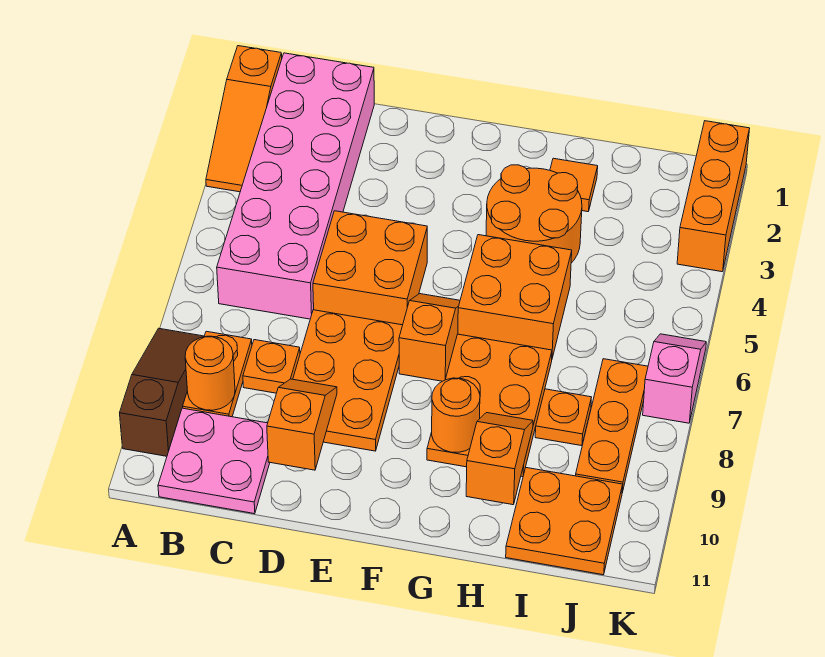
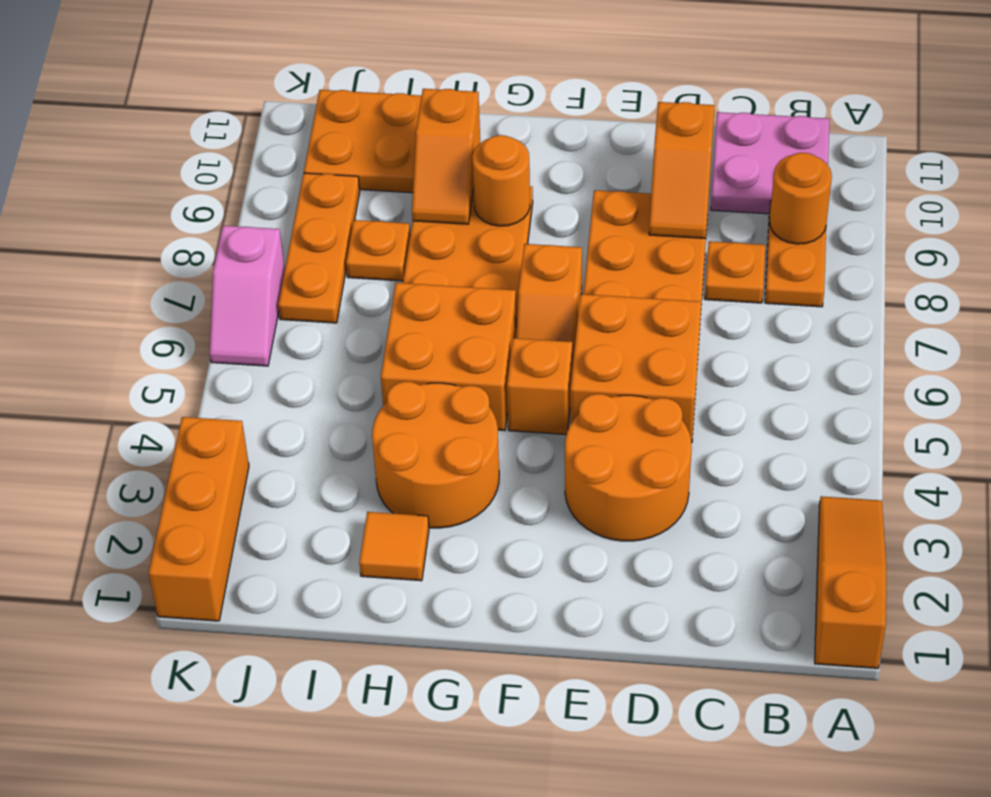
brown 1x3 slope [120,328,204,456] -> none
pink 2x6 brick [217,53,374,319] -> none
none -> orange 2x2 round brick [565,394,692,541]
none -> orange 1x1 brick [507,338,572,434]

